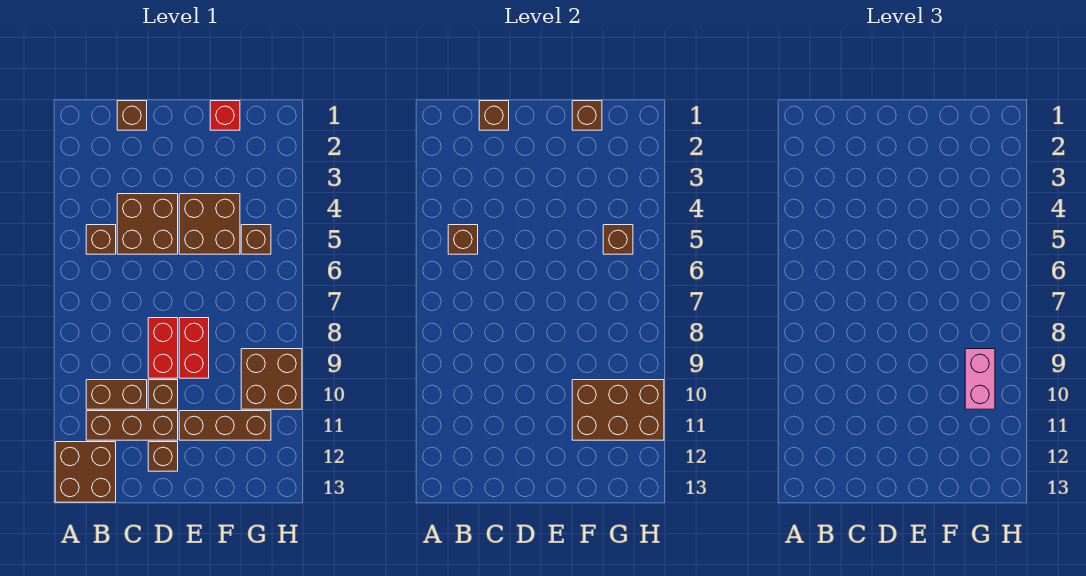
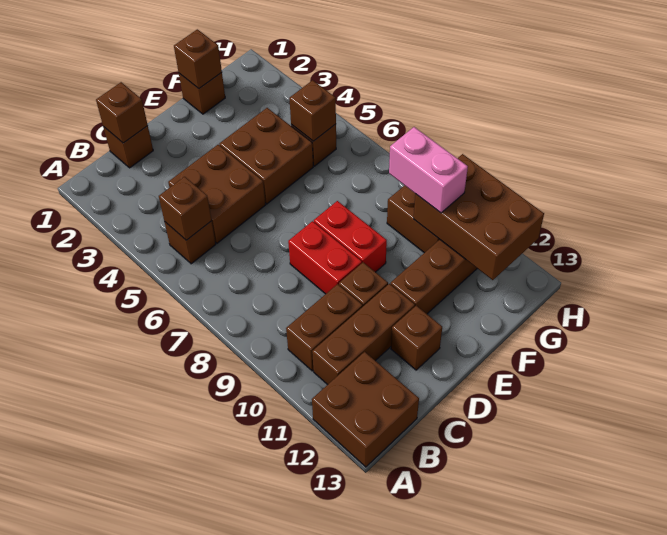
red 1x1 brick [210,101,240,130] -> brown 1x1 brick [179,73,225,114]
brown 2x3 brick [572,380,664,440] -> brown 2x3 brick turned to [414,154,544,280]

